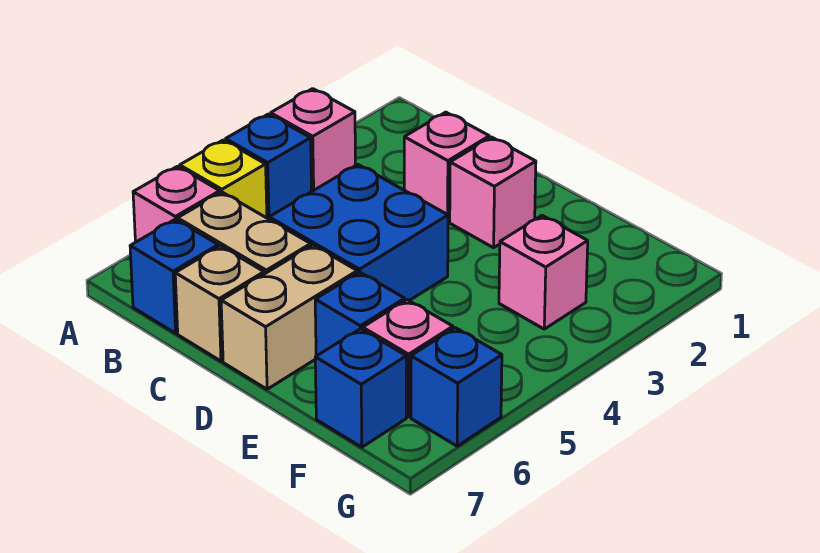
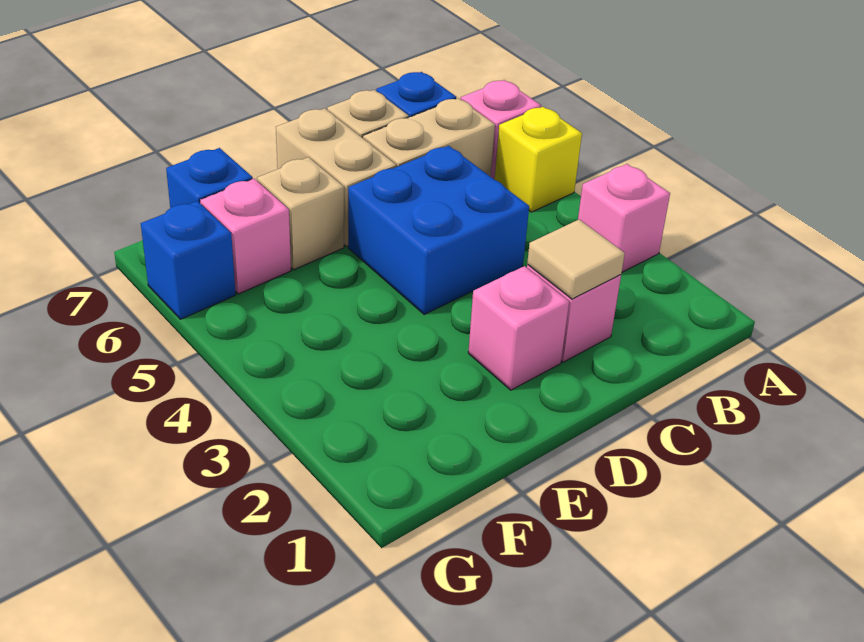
blue 1x1 brick [226,114,312,219] -> none
none -> tan 1x1 tile [527,220,625,299]
blue 1x1 brick [315,272,405,356] -> tan 1x1 brick [257,157,344,270]
pink 1x1 brick [499,216,588,329] -> none

